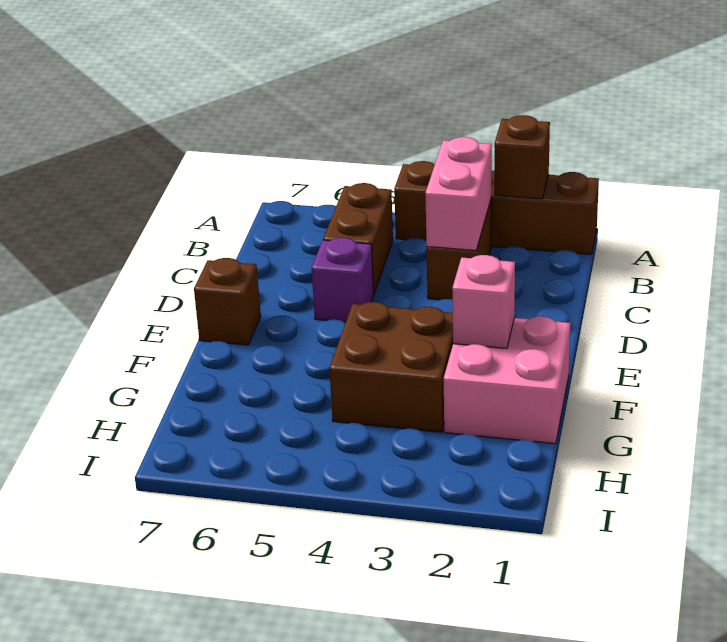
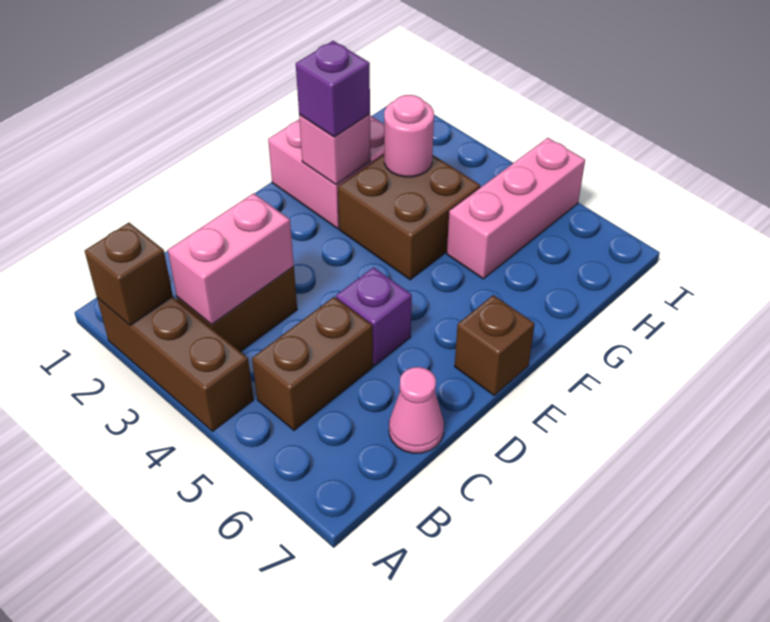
brown 1x4 brick [394,161,599,254] -> brown 1x3 brick [97,297,253,431]
none -> pink 1x1 cone [389,367,444,453]
none -> purple 1x1 brick [296,41,370,137]
none -> pink 1x1 round brick [384,95,434,177]
none -> pink 1x3 brick [447,138,585,279]

